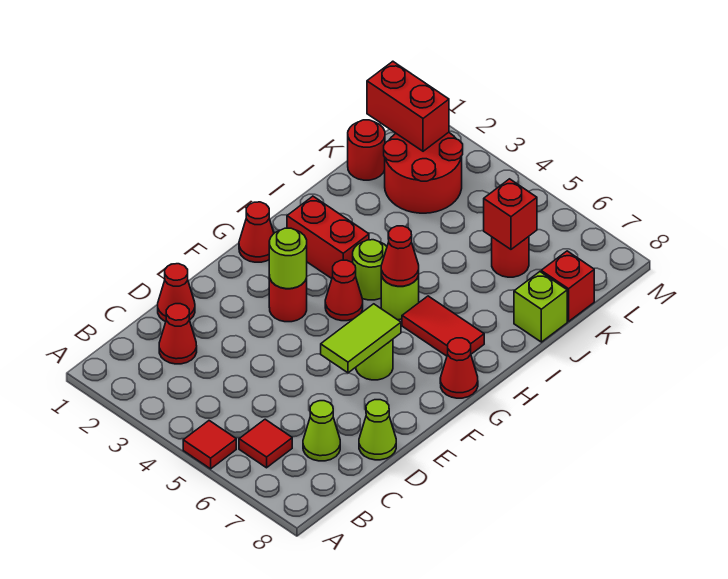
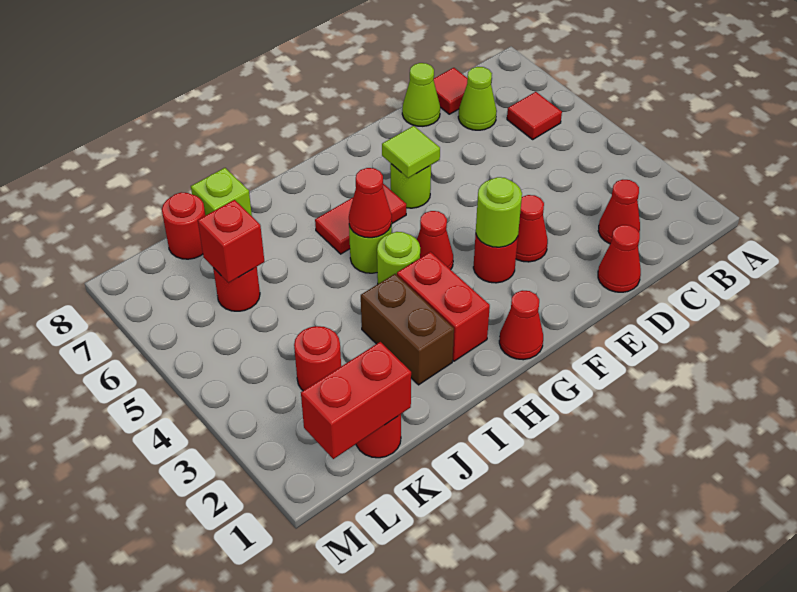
red 1x1 tile [183,421,236,469] -> red 1x1 tile moved to [433,68,468,114]
lime 1x2 tile [321,304,401,373] -> lime 1x1 tile [382,126,440,178]
red 1x1 cone [440,338,478,398] -> red 1x1 cone moved to [516,195,548,262]
red 1x2 tile [402,296,484,356] -> red 1x2 tile turned to [315,184,406,254]
none -> brown 1x2 brick [361,274,454,385]
red 2x2 round brick [384,132,463,213] -> red 1x1 round brick [294,326,341,391]
red 1x1 brick [541,251,594,321] -> red 1x1 round brick [162,192,205,259]
red 1x2 brick [367,61,449,151] -> red 1x2 brick turned to [301,342,411,459]

